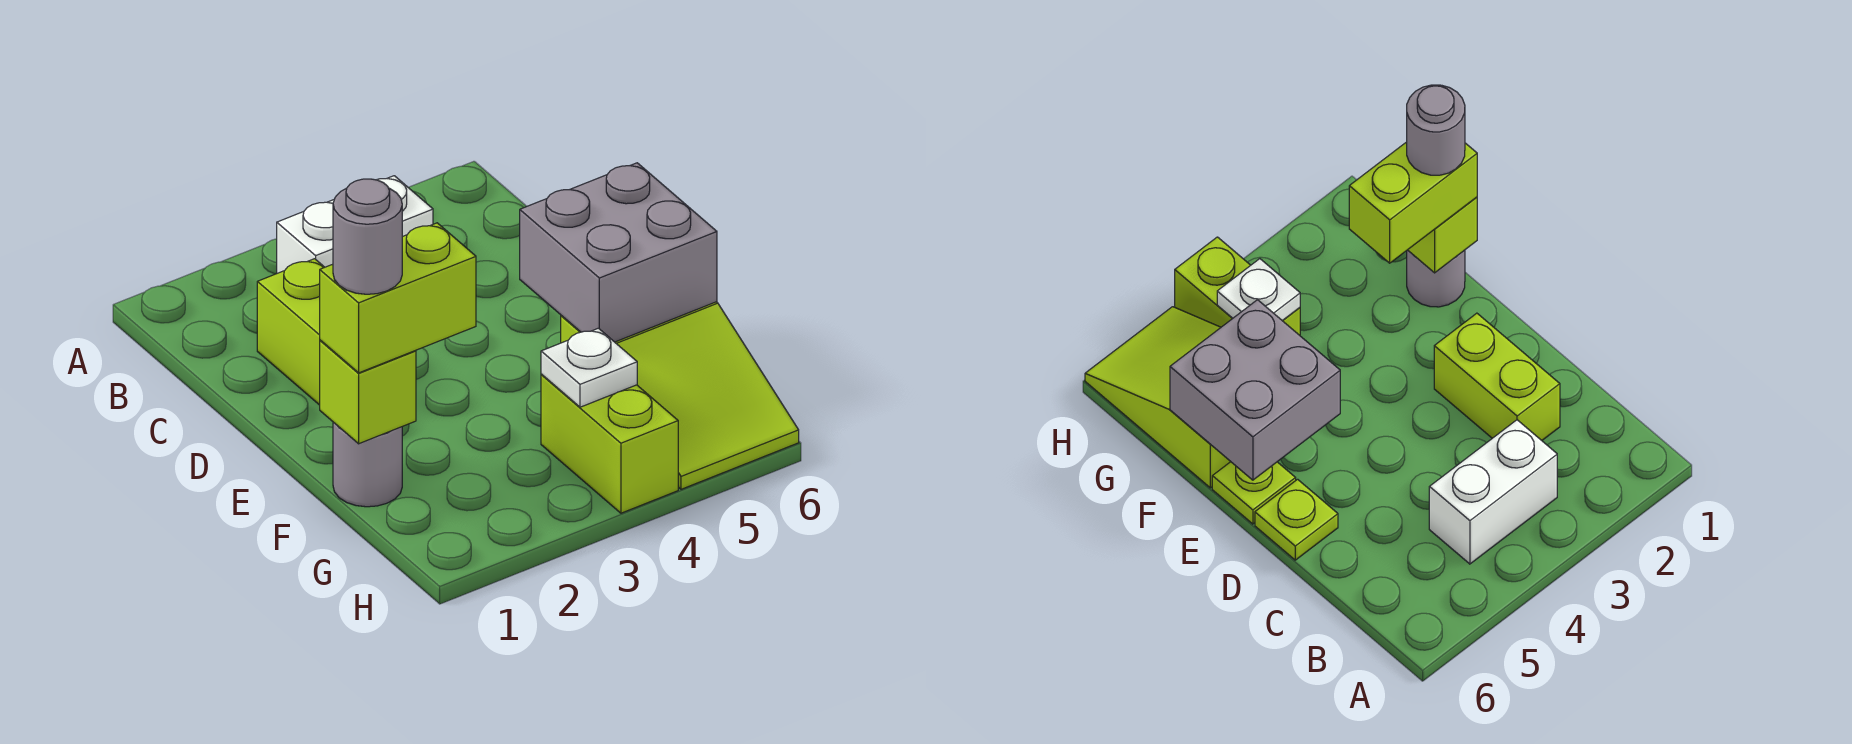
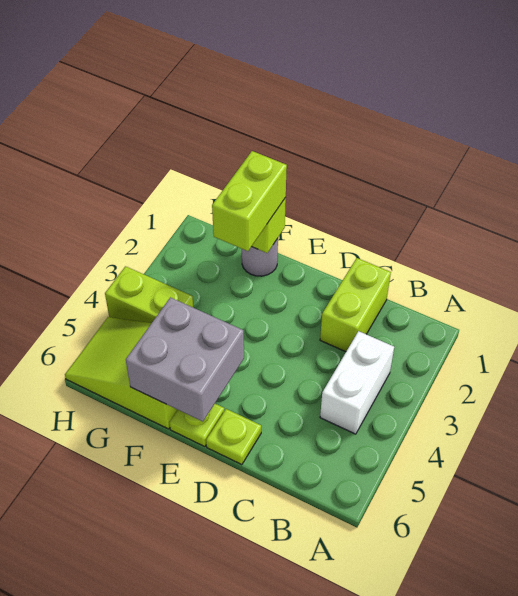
lime 1x2 brick [257,259,325,405] -> lime 1x2 brick turned to [320,258,391,352]
grey 1x1 round brick [333,179,402,294] -> none
white 1x1 plate [541,328,637,407] -> none

